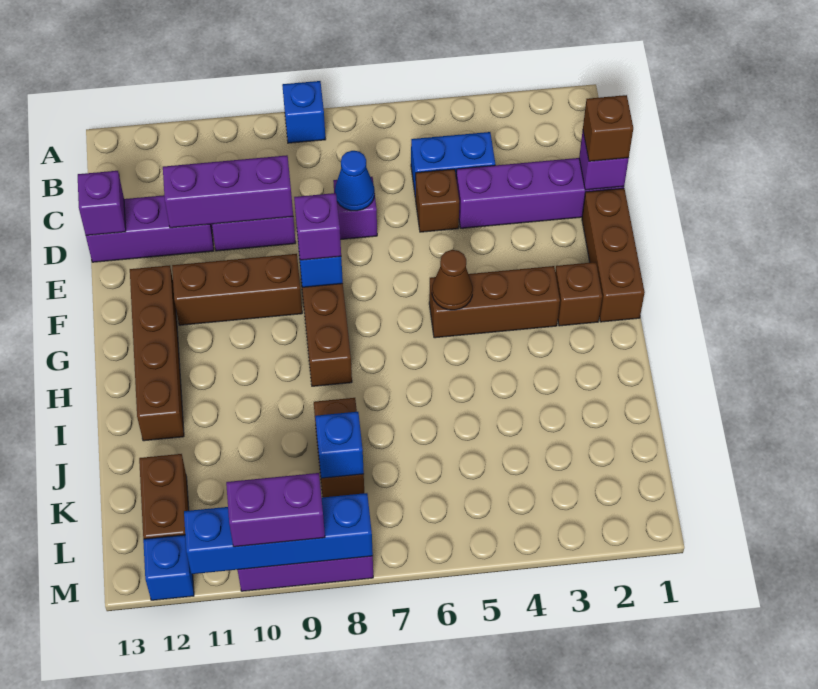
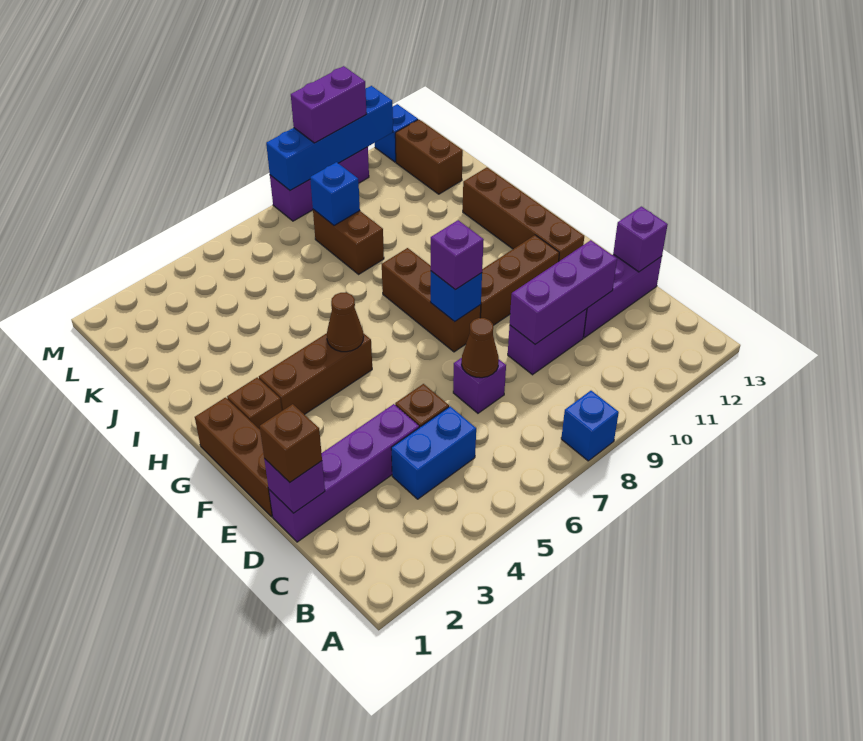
blue 1x1 cone [335,151,375,211] -> brown 1x1 cone [462,318,499,378]

